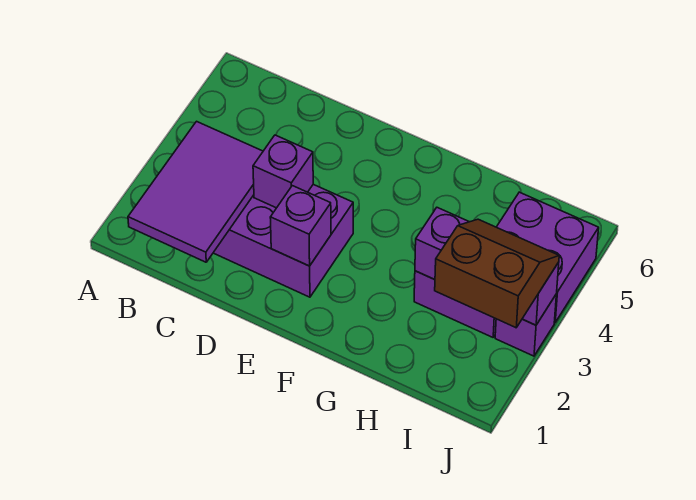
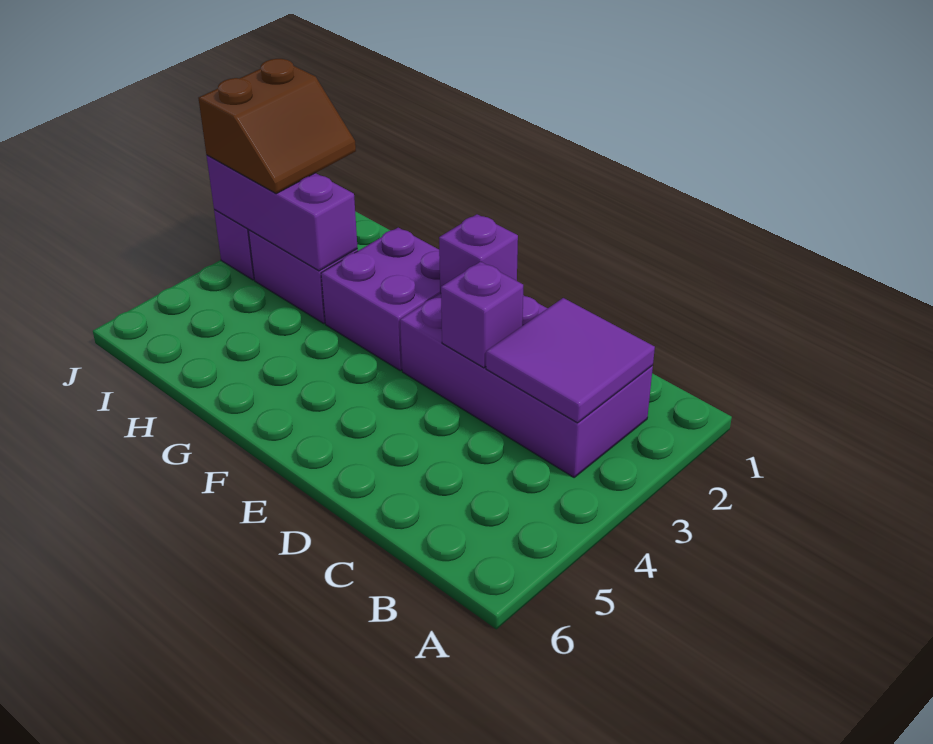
purple 2x3 tile [128,121,263,262] -> purple 2x2 tile [486,298,655,423]
brown 2x2 slope [435,219,559,328] -> brown 2x2 slope turned to [198,59,356,194]
purple 2x2 brick [497,192,599,323] -> purple 2x2 brick moved to [321,228,440,371]

